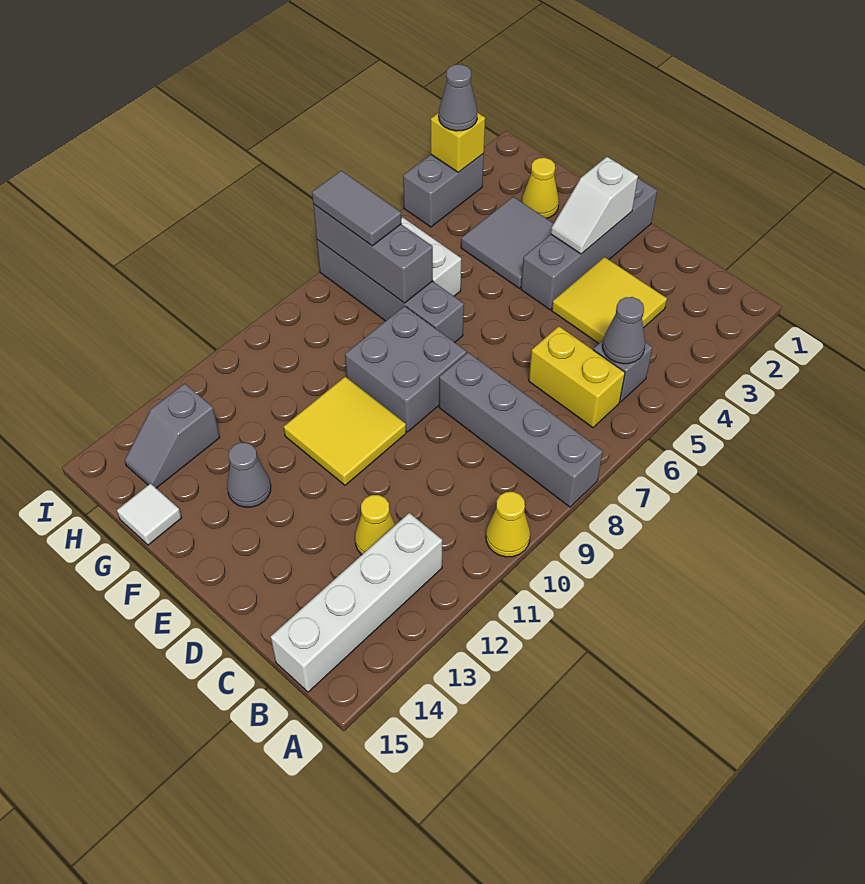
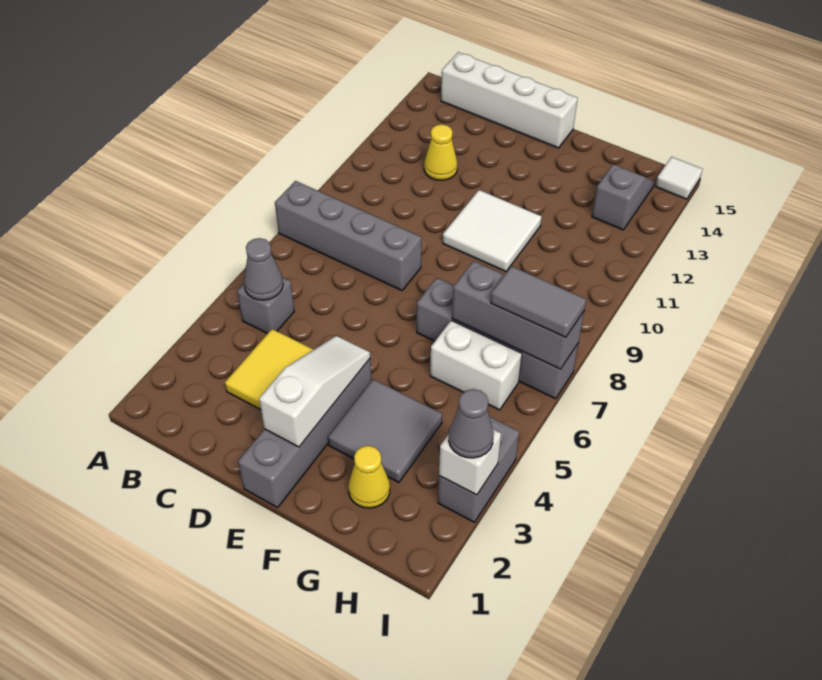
yellow 1x1 cone [486,492,530,557] -> none
yellow 1x2 brick [529,326,625,428] -> none
white 1x4 brick [270,513,442,692] -> white 1x4 brick turned to [441,52,578,148]
white 1x2 slope [551,157,638,254] -> white 1x3 slope [259,336,370,447]
grey 2x2 brick [345,306,466,432] -> none
yellow 2x2 tile [284,377,406,485] -> white 2x2 tile [443,190,542,272]
grey 1x1 cone [227,443,271,507] -> none
white 1x1 tile [117,483,182,545] -> white 1x1 tile moved to [655,157,702,199]
yellow 1x1 brick [431,112,485,172] -> white 1x1 brick [439,429,501,495]

